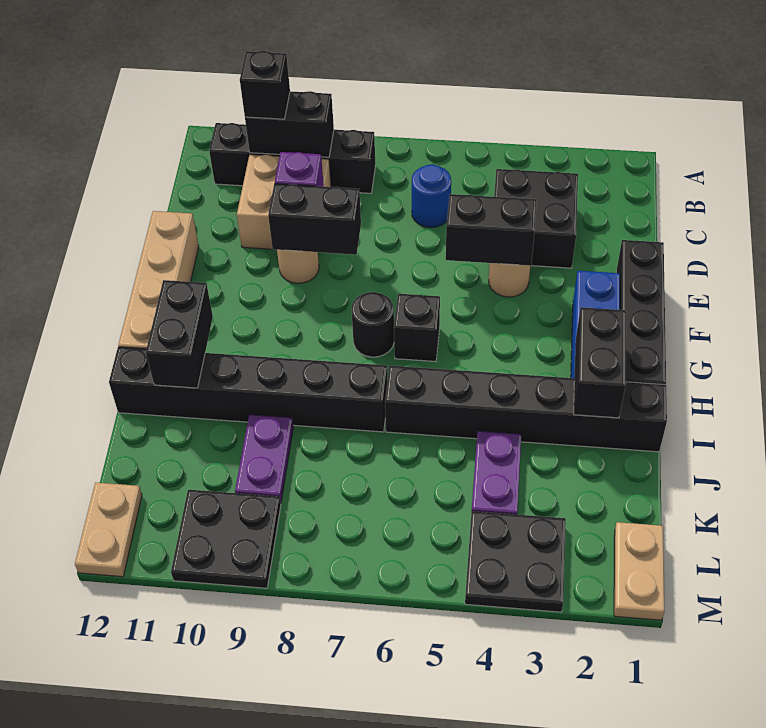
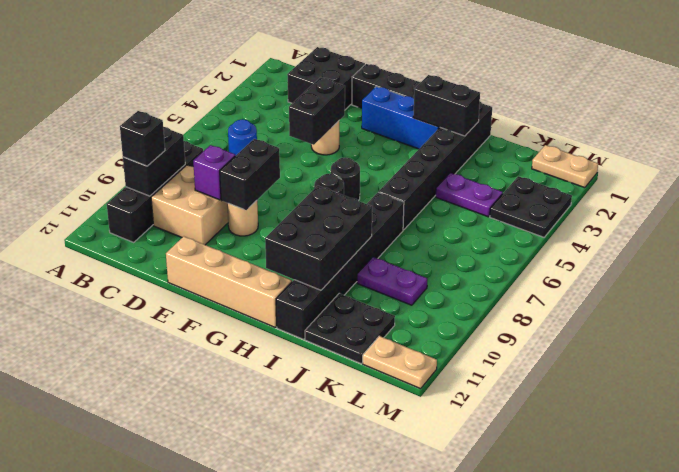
black 2x2 brick [494,169,578,268] -> black 2x2 brick moved to [287,47,365,110]
black 1x1 brick [394,294,440,361] -> black 1x1 round brick [331,157,360,201]
black 1x2 brick [146,280,213,388] -> black 2x3 brick [265,186,372,290]
black 2x2 plate [171,490,281,588] -> black 2x2 plate moved to [305,293,395,364]

